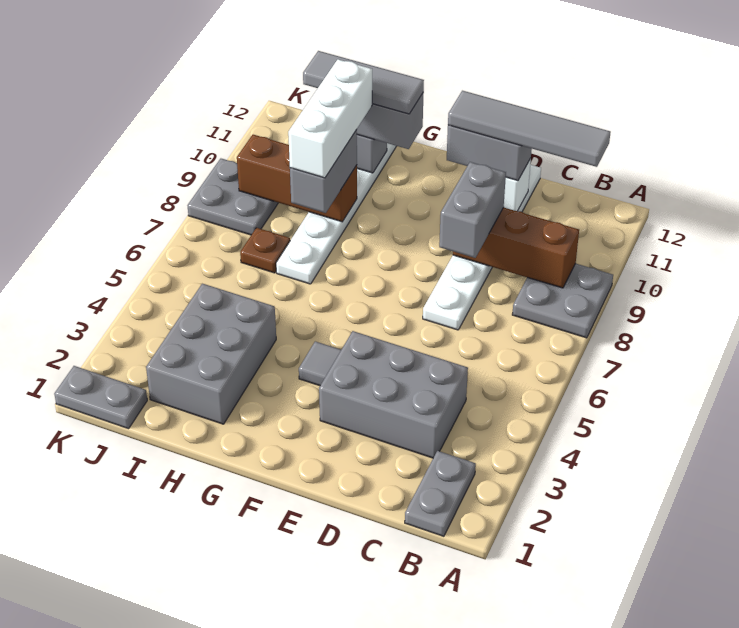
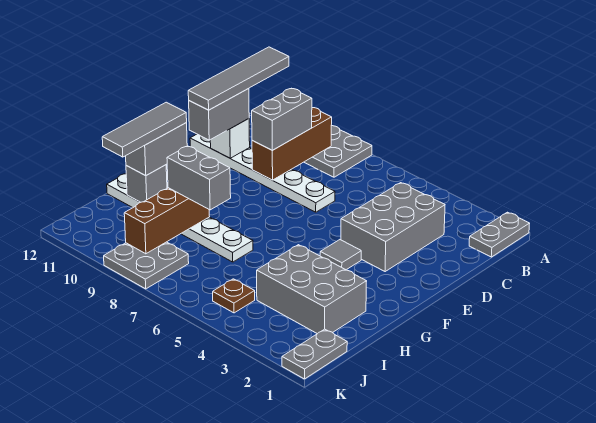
grey 1x2 plate [405,451,476,536] -> grey 1x2 plate turned to [469,212,530,257]
grey 1x2 brick [439,162,506,258] -> grey 1x2 brick turned to [252,88,312,150]
white 1x3 brick [288,60,372,178] -> none
brown 1x1 plate [240,228,290,273] -> brown 1x1 plate moved to [213,279,255,313]

